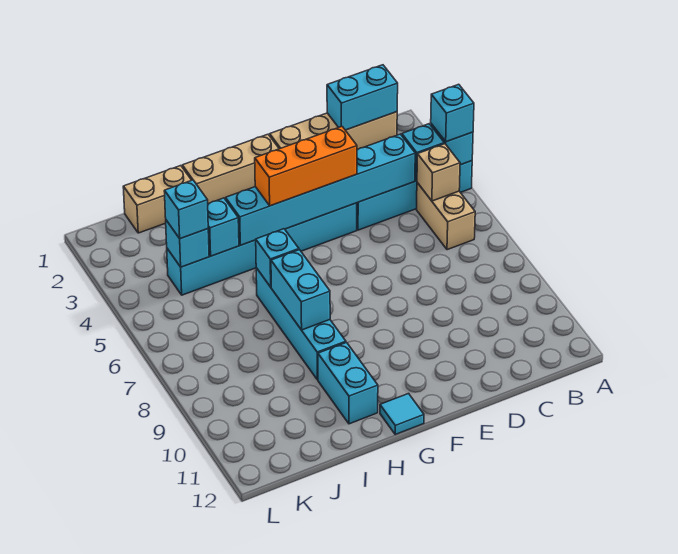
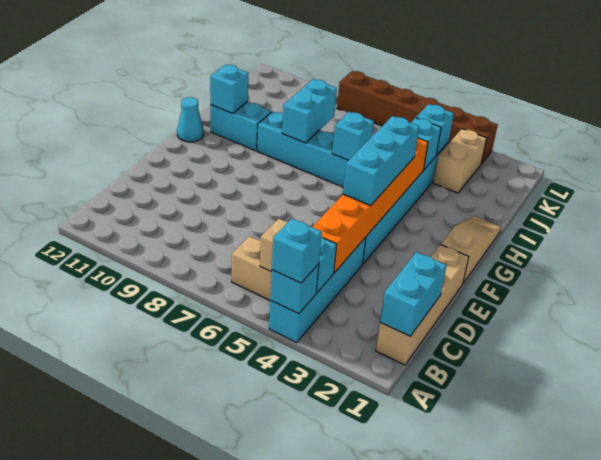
cyan 1x6 brick [226,134,415,245] -> orange 1x6 brick [313,138,428,273]
orange 1x3 brick [255,126,357,206] -> cyan 1x3 brick [343,116,419,206]
tan 1x3 brick [182,134,279,204] -> tan 1x3 slope [441,216,501,283]
cyan 1x1 tile [380,394,424,434] -> cyan 1x1 cone [177,97,204,142]
cyan 1x2 brick [271,250,330,330] -> cyan 1x2 brick turned to [282,79,337,143]
tan 1x2 brick [123,166,191,233] -> tan 1x2 brick moved to [433,129,487,193]
cyan 1x1 brick [164,180,208,239] -> cyan 1x1 brick moved to [210,64,248,113]
none -> brown 1x6 brick [337,71,498,164]

